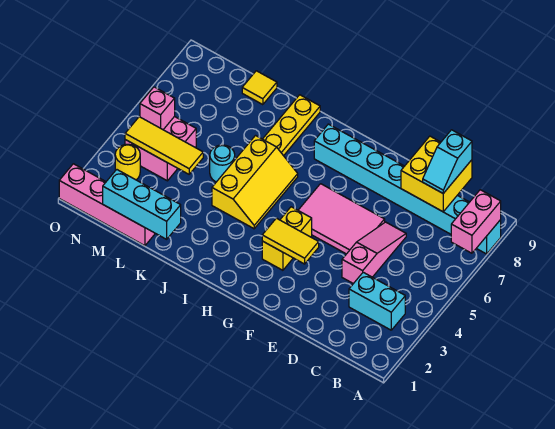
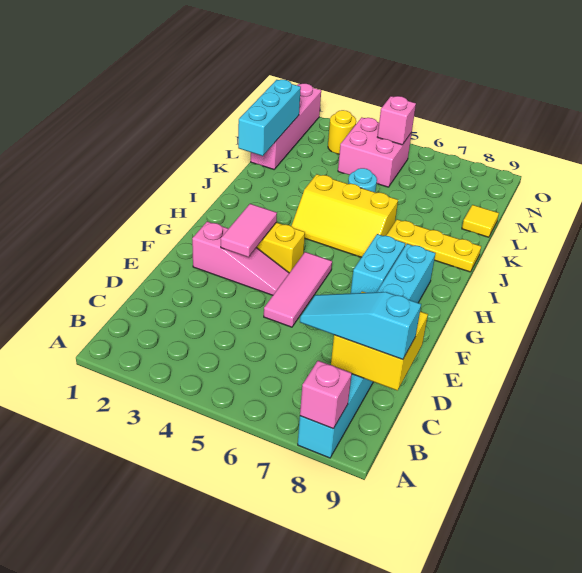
pink 1x2 brick [451,190,501,253] -> pink 1x1 brick [300,361,352,429]
cyan 1x2 brick [349,272,405,330] -> cyan 1x2 brick moved to [351,234,405,293]
cyan 1x2 slope [423,130,472,193] -> cyan 1x3 slope [300,292,421,360]
pink 1x3 slope [342,222,406,284] -> pink 1x3 slope moved to [192,221,289,295]
pink 2x3 tile [298,184,385,254] -> pink 1x3 tile [264,252,332,327]
yellow 1x2 tile [262,218,319,264] -> pink 1x2 tile [221,204,277,257]
yellow 1x3 tile [125,117,203,174] -> none

